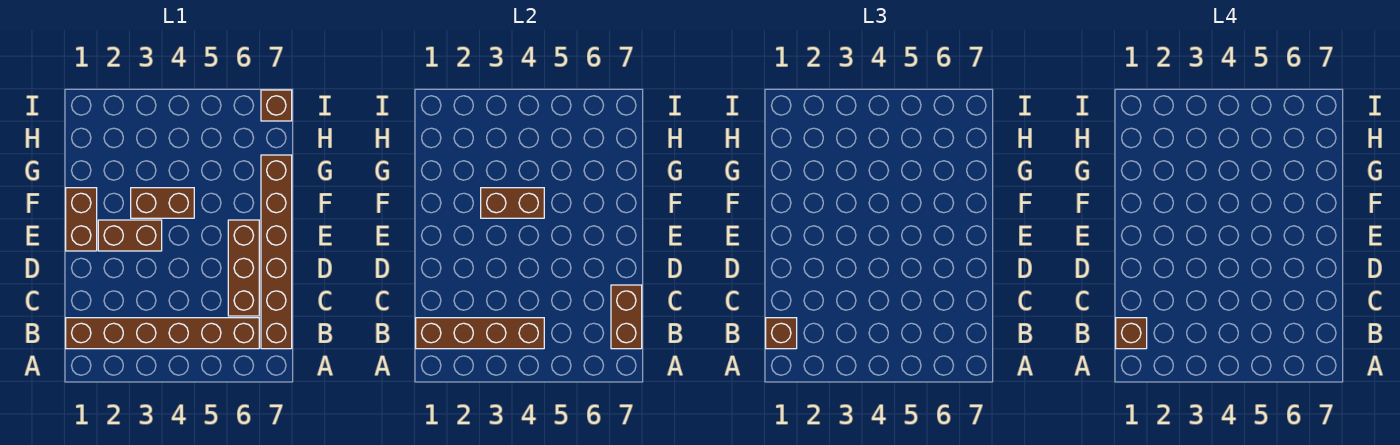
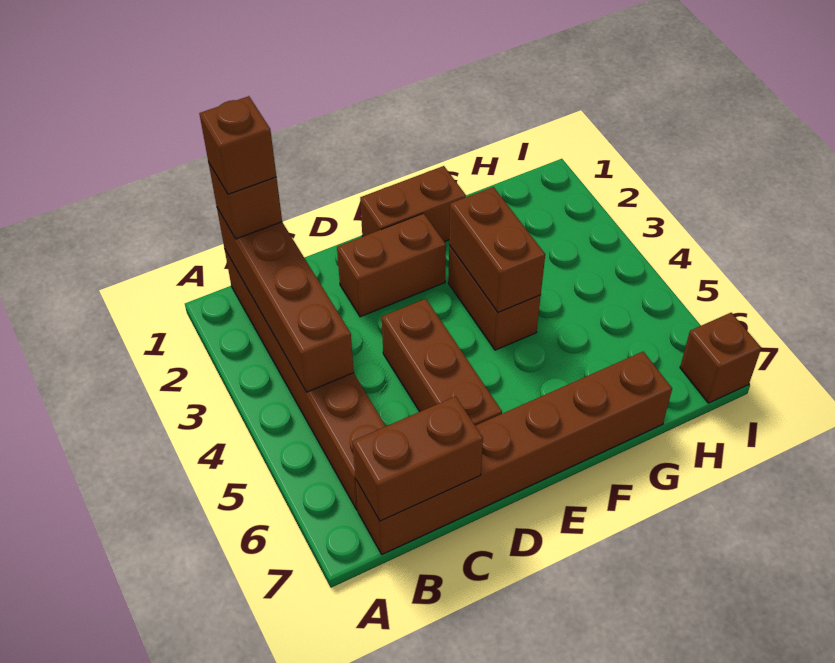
brown 1x3 brick [228,220,259,316] -> brown 1x3 brick turned to [382,299,502,426]
brown 1x2 brick [98,220,162,251] -> brown 1x2 brick turned to [337,213,446,317]

